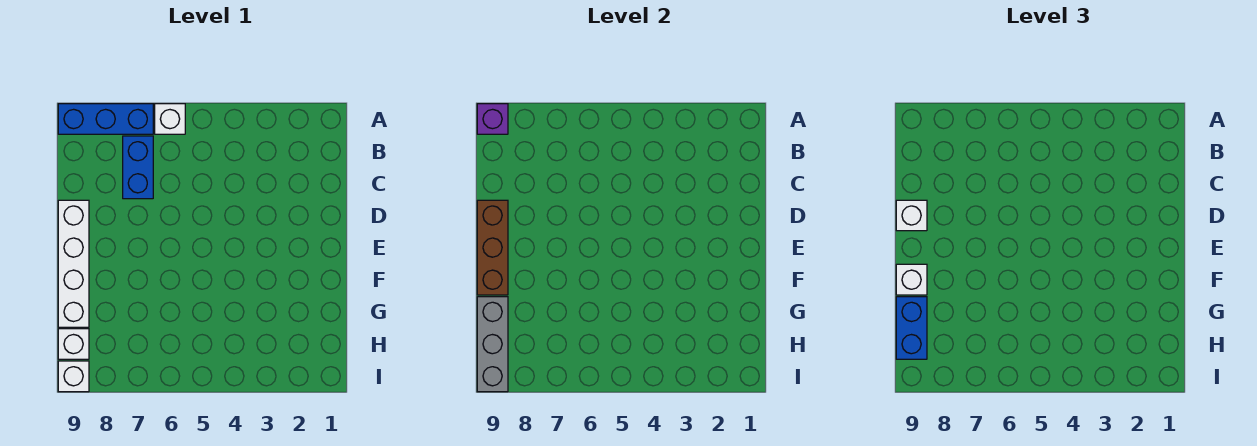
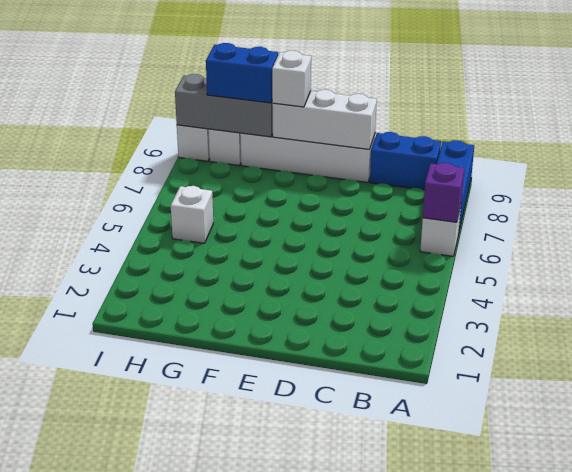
purple 1x1 brick [477,104,508,134] -> purple 1x1 brick moved to [423,163,464,222]
blue 1x2 brick [123,136,153,199] -> blue 1x2 brick moved to [370,132,441,190]
brown 1x3 brick [477,200,508,295] -> white 1x3 brick [273,90,377,150]
white 1x1 brick [896,200,927,231] -> white 1x1 brick moved to [171,186,213,243]

